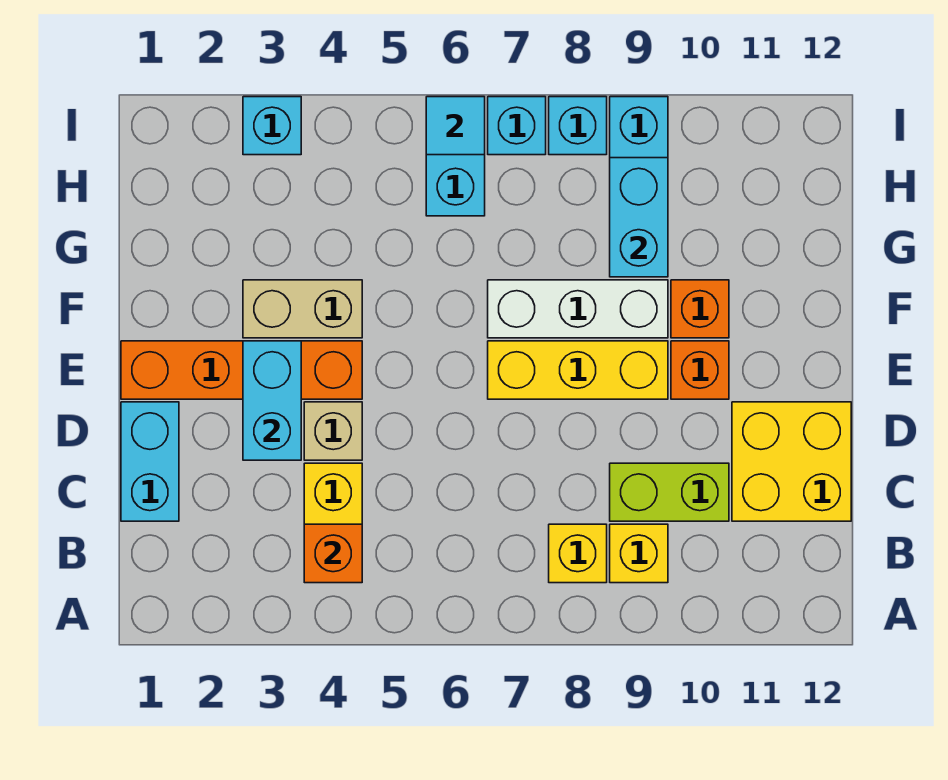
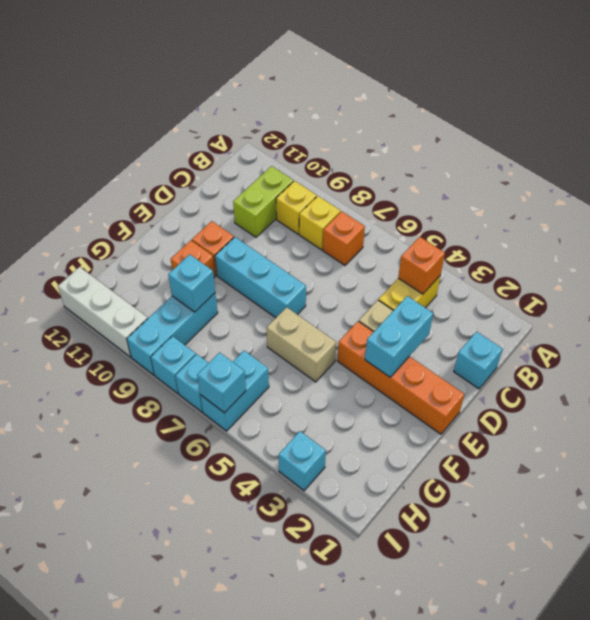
none -> orange 1x1 brick [323,211,365,265]
cyan 1x2 brick [121,402,179,521] -> cyan 1x1 brick [454,332,502,389]
lime 1x2 brick [610,463,729,521] -> lime 1x2 brick turned to [233,166,293,237]
yellow 2x2 brick [732,402,851,521] -> none
yellow 1x3 brick [488,341,668,399] -> cyan 1x3 brick [215,237,306,318]
tan 1x2 brick [243,280,362,338] -> tan 1x2 brick moved to [267,307,336,382]
white 1x3 brick [488,280,668,338] -> white 1x3 brick moved to [58,267,148,357]
cyan 1x2 brick [610,158,668,277] -> cyan 1x1 brick [168,254,215,312]
cyan 1x1 tile [426,97,485,155] -> cyan 1x1 brick [197,352,246,413]

